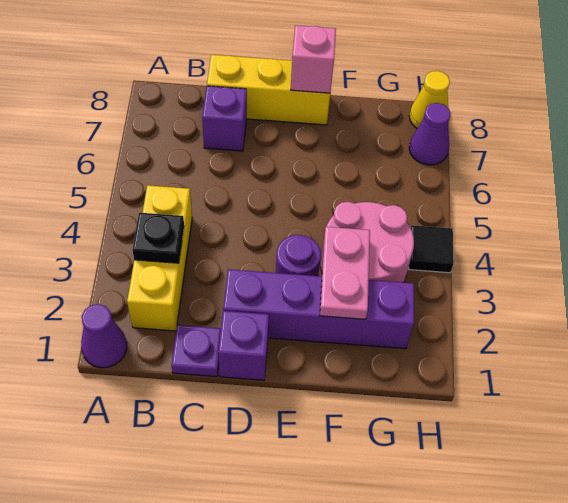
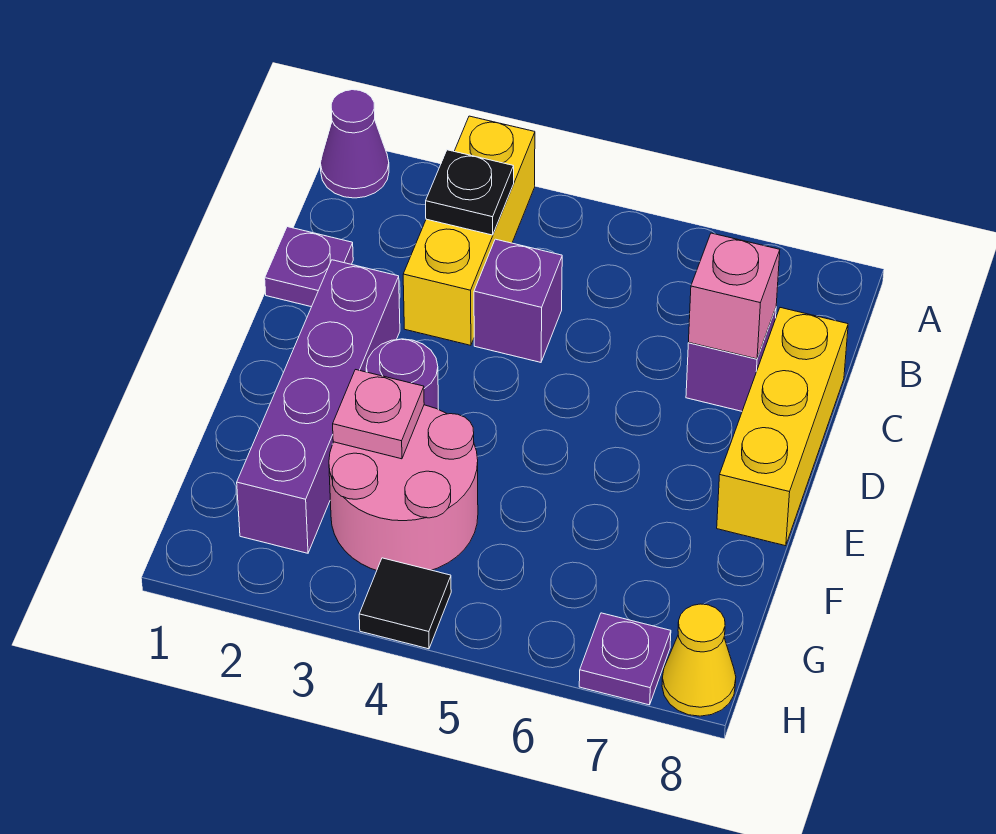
yellow 1x3 brick [127,185,192,331] -> yellow 1x3 brick turned to [403,116,535,345]
purple 1x1 brick [218,311,269,380] -> purple 1x1 brick moved to [474,239,562,362]
pink 1x1 brick [291,25,336,93] -> pink 1x1 brick moved to [689,233,780,359]
pink 1x2 plate [320,227,370,319] -> pink 1x1 plate [333,370,424,459]
purple 1x1 cone [409,103,451,165] -> purple 1x1 plate [579,613,671,705]

